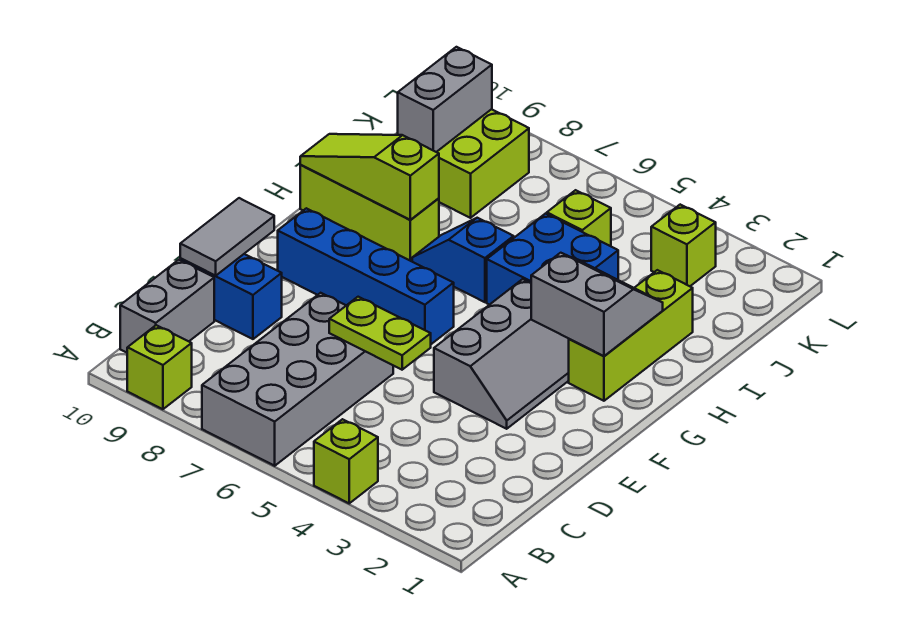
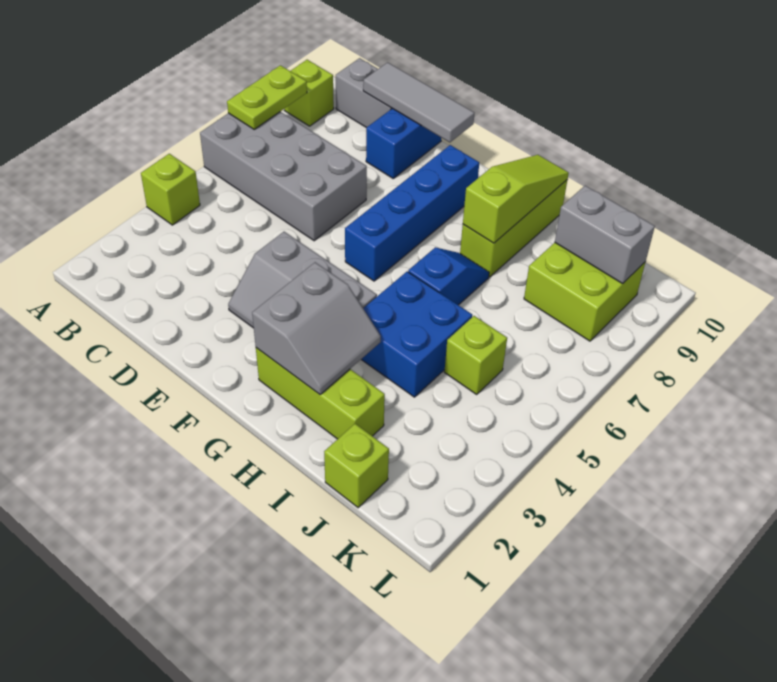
lime 1x2 plate [329,297,431,370] -> lime 1x2 plate moved to [227,65,307,129]
grey 1x2 tile [180,198,274,276] -> grey 1x3 tile [363,62,474,142]
lime 1x1 brick [651,205,716,286] -> lime 1x1 brick moved to [324,424,389,508]

